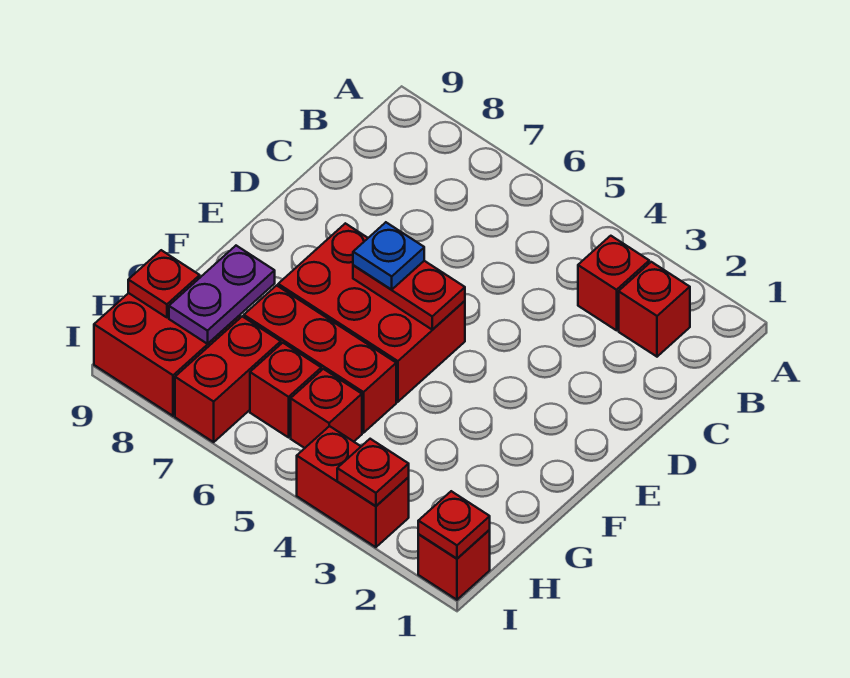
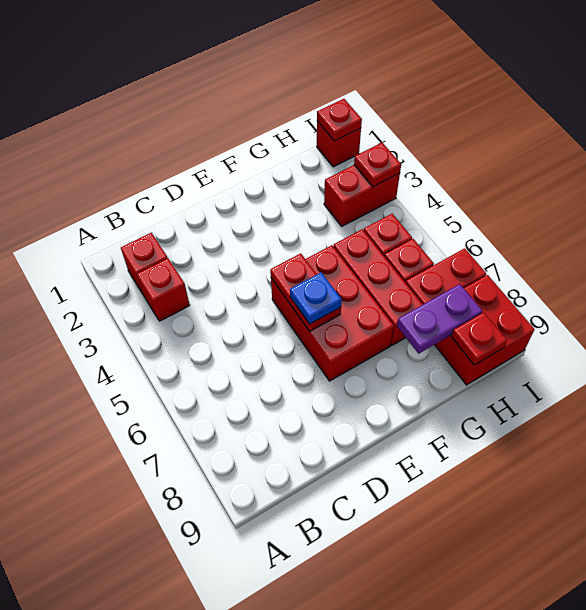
red 1x2 brick [297,426,409,547] -> red 1x2 brick turned to [324,165,400,226]

